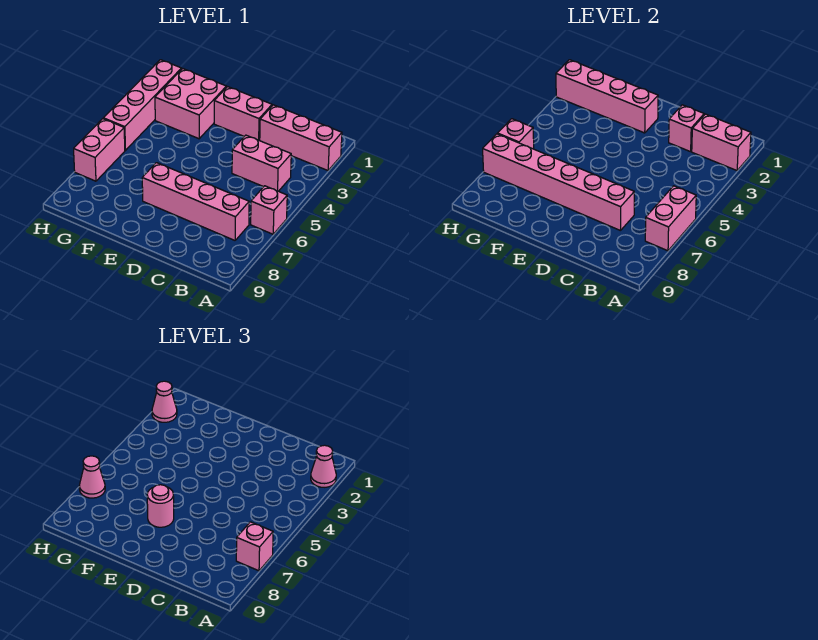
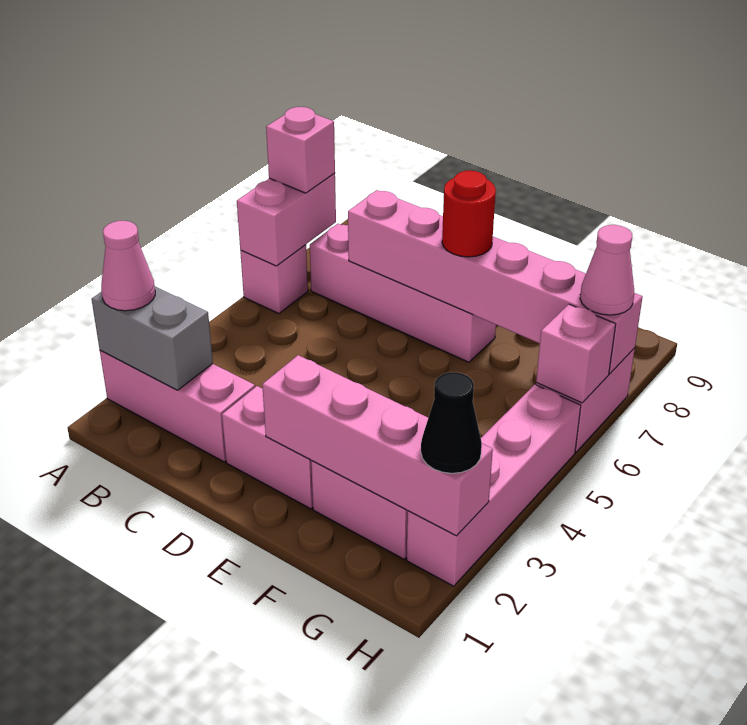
pink 1x2 brick [692,114,751,171] -> grey 1x2 brick [92,287,213,390]
pink 1x2 brick [232,135,291,191] -> none
pink 1x1 brick [669,105,704,152] -> none
pink 1x1 round brick [147,485,174,527] -> red 1x1 round brick [442,171,496,257]
pink 1x1 cone [152,381,177,422] -> black 1x1 cone [421,372,482,473]

